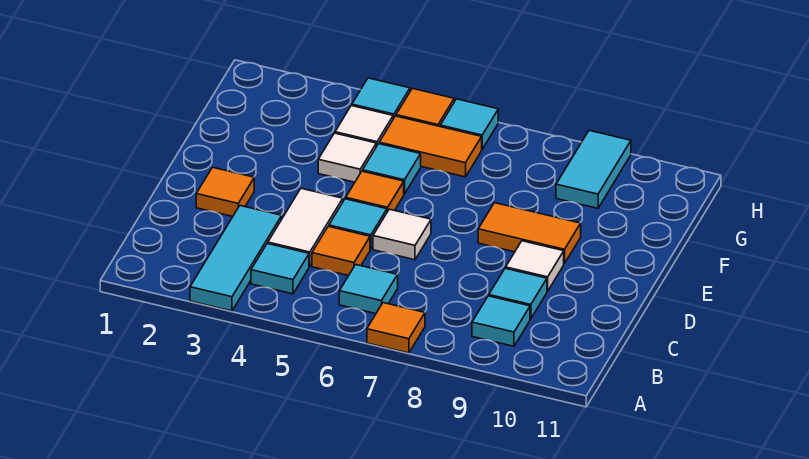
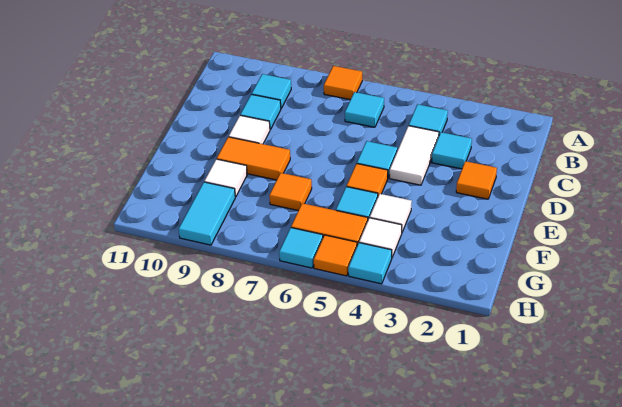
cyan 1x3 tile [190,206,282,311] -> cyan 1x1 tile [432,132,472,169]
orange 1x1 tile [312,226,370,276] -> orange 1x1 tile moved to [269,173,312,210]
white 1x1 tile [373,209,431,260] -> white 1x1 tile moved to [204,159,247,197]

